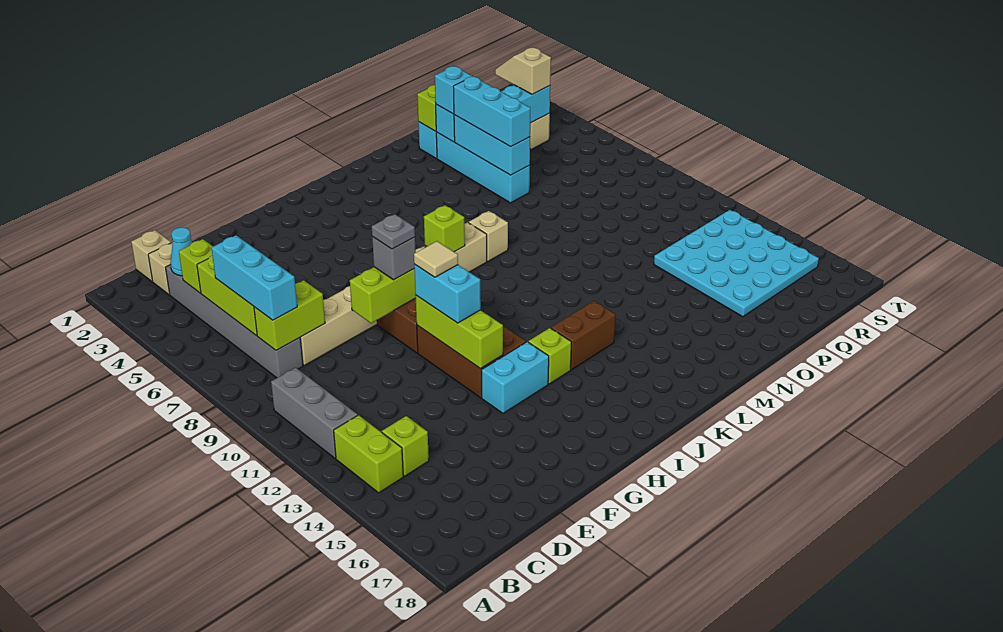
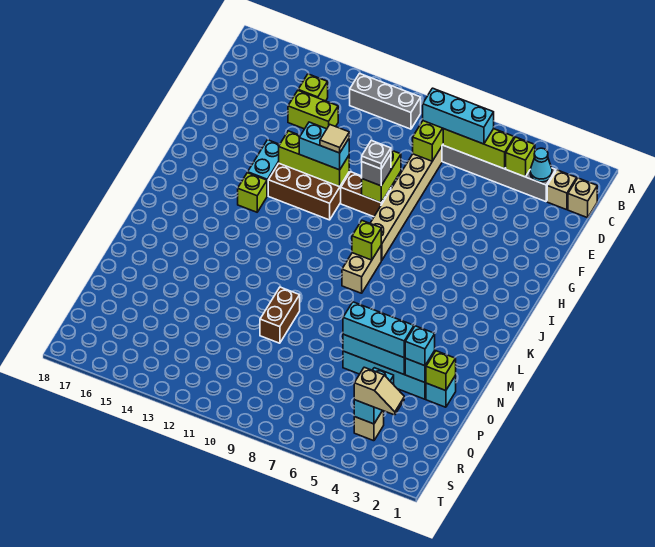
lime 1x2 brick [334,415,403,493] -> lime 1x2 brick moved to [288,91,338,129]
brown 1x2 brick [551,301,616,370] -> brown 1x2 brick moved to [260,287,300,343]
tan 1x1 brick [469,211,508,261] -> none
cyan 4x4 plate [654,210,819,317] -> none

